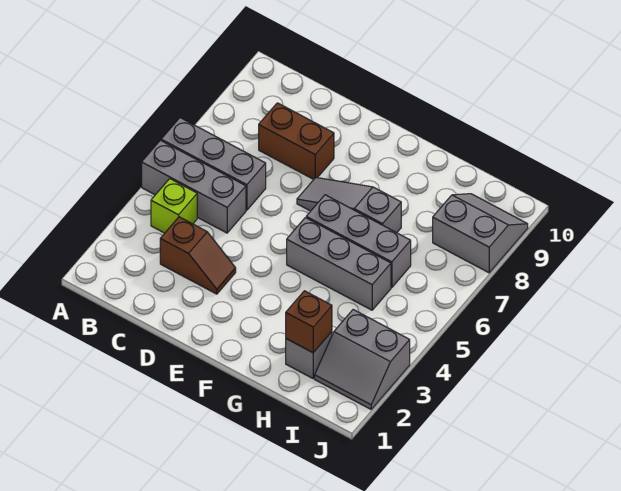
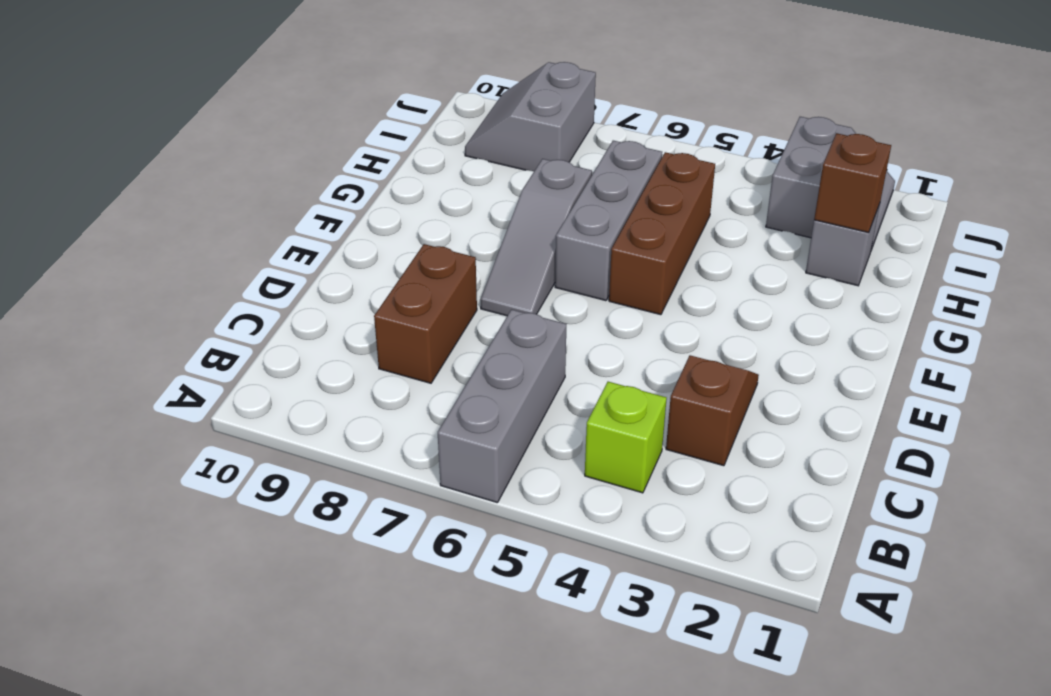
grey 1x3 brick [142,140,246,233] -> none
grey 1x3 brick [287,218,391,310] -> brown 1x3 brick [609,152,715,315]

